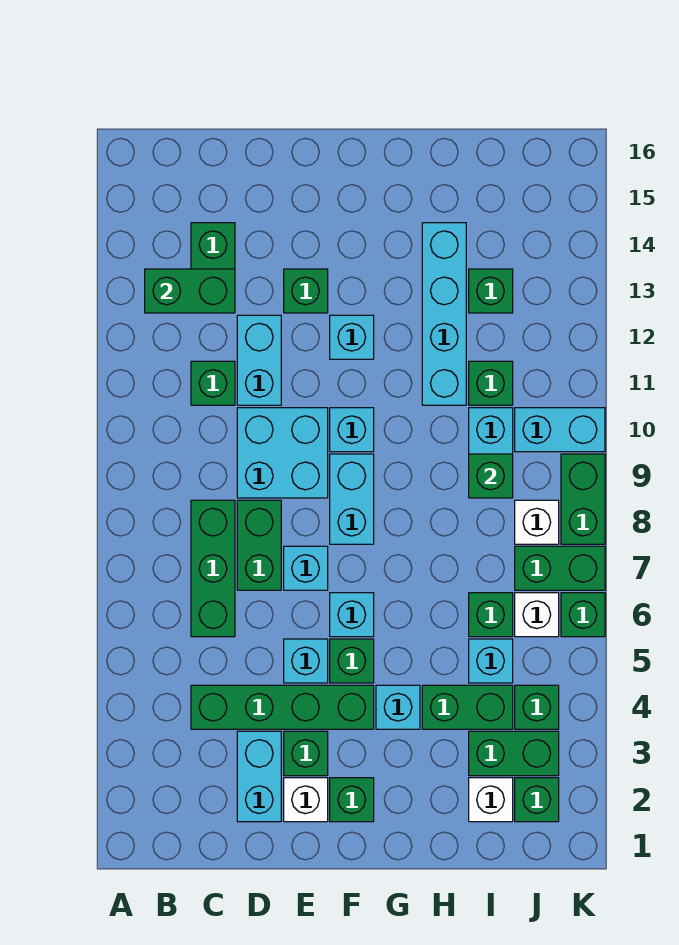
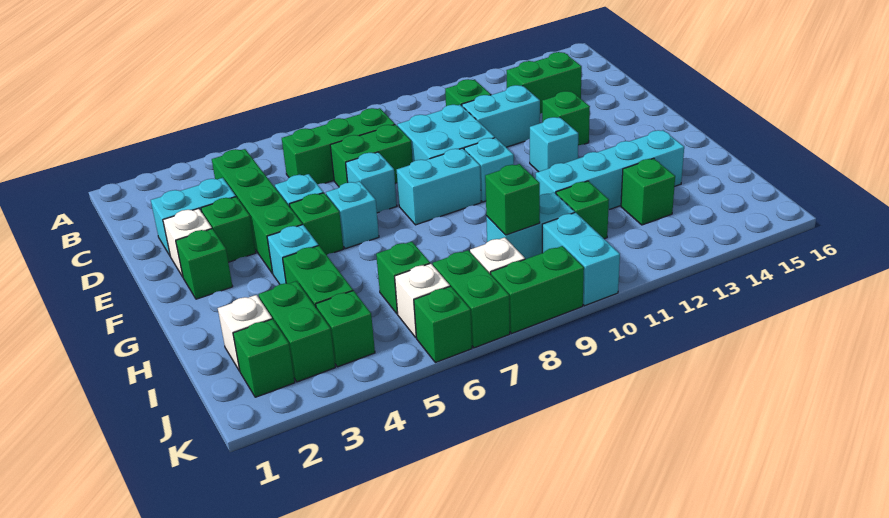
green 1x2 brick [145,269,235,313] -> none
cyan 1x1 brick [469,639,513,683] -> none

